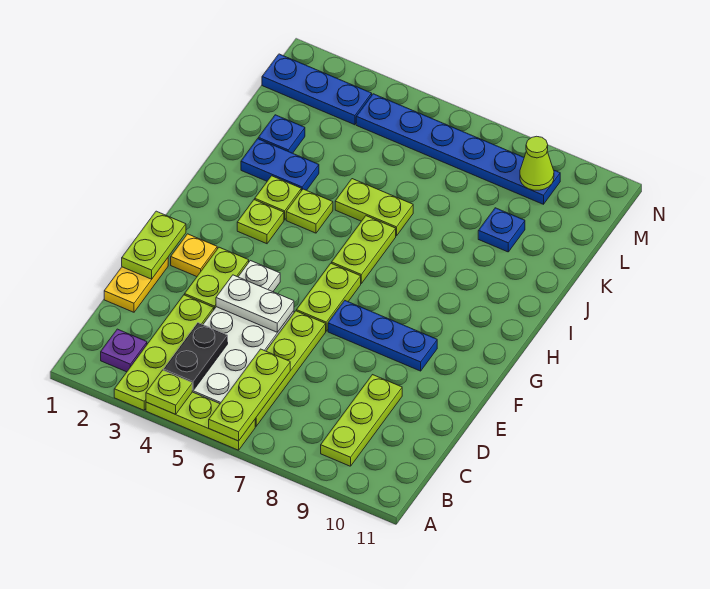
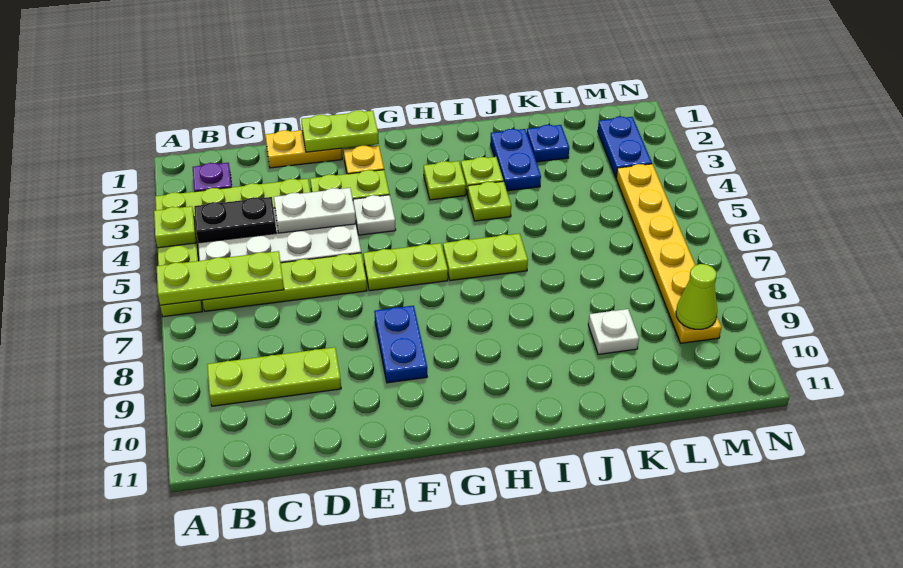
white 1x2 plate [216,275,294,332] -> white 1x2 plate turned to [274,188,356,233]
blue 1x3 plate [328,301,437,371] -> blue 1x2 plate [374,306,427,383]
lime 1x2 plate [335,179,413,236] -> none
blue 1x1 plate [478,208,525,252] -> white 1x1 plate [588,309,639,354]
blue 1x3 plate [262,54,372,125] -> blue 1x2 plate [598,117,652,177]
blue 1x6 plate [356,94,560,204] -> yellow 1x6 plate [616,164,721,343]

